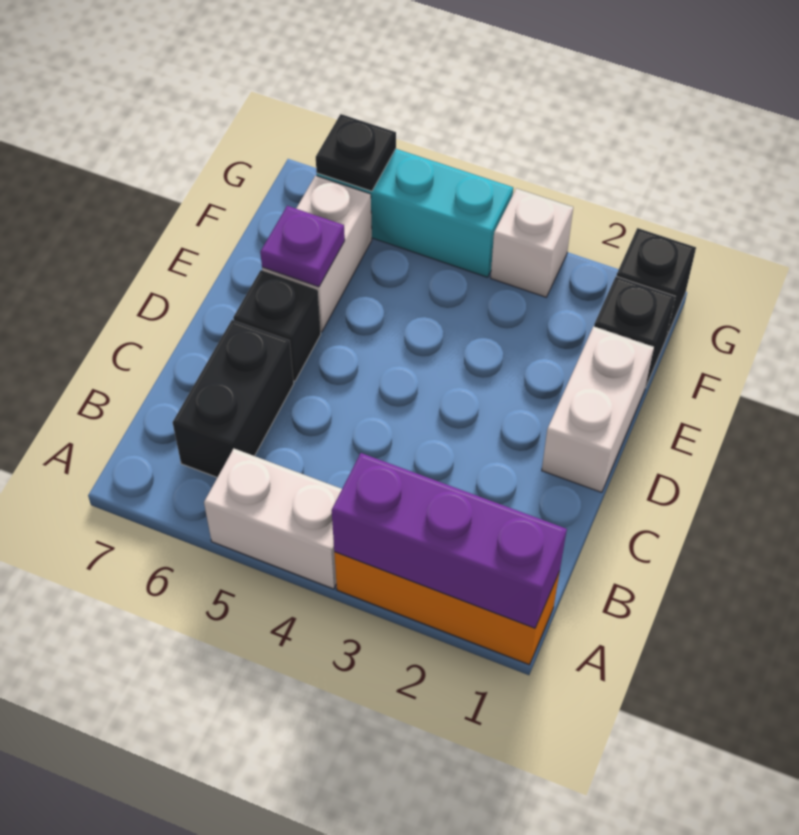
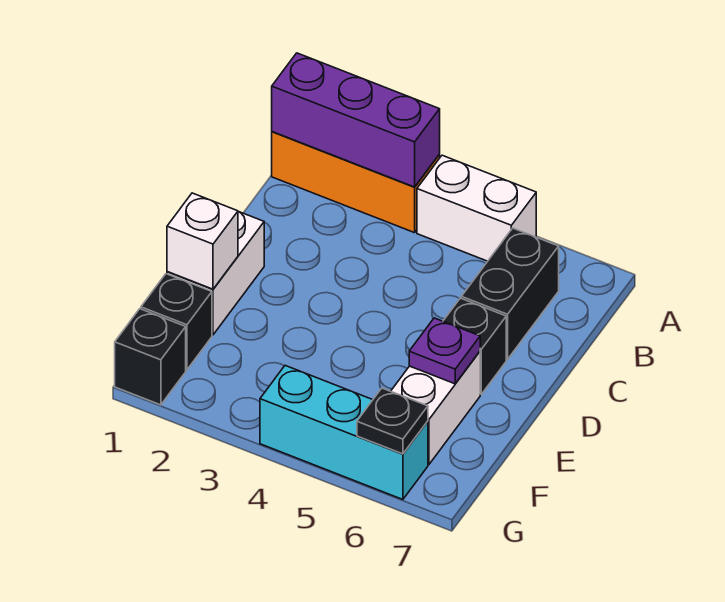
white 1x1 brick [491,188,573,297] -> white 1x1 brick moved to [167,193,238,289]

